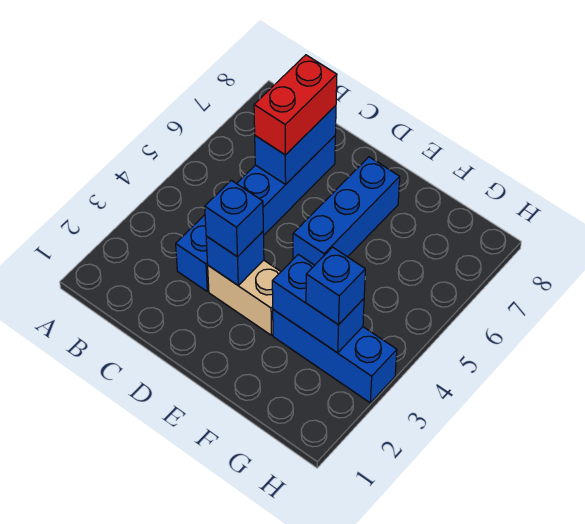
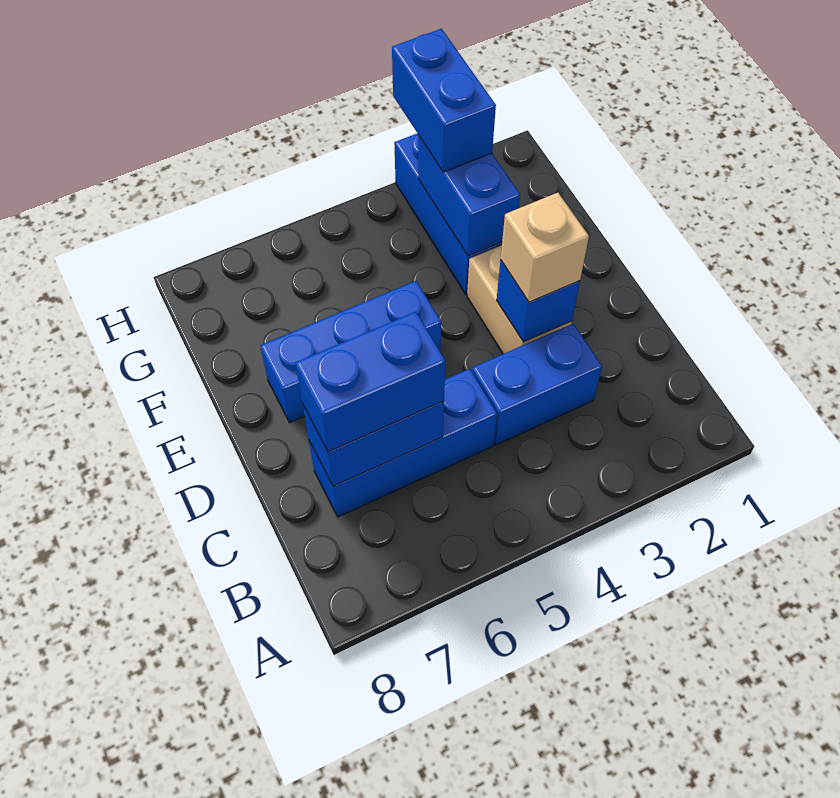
red 1x2 brick [254,55,337,155] -> blue 1x2 brick [295,312,445,452]
blue 1x1 brick [205,180,263,257] -> tan 1x1 brick [501,193,589,302]
blue 1x1 brick [306,247,365,325] -> blue 1x2 brick [392,29,496,172]

